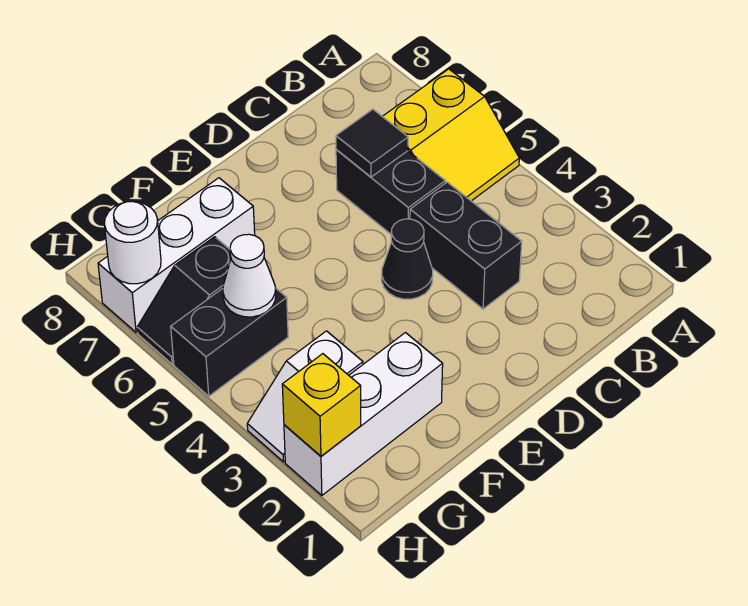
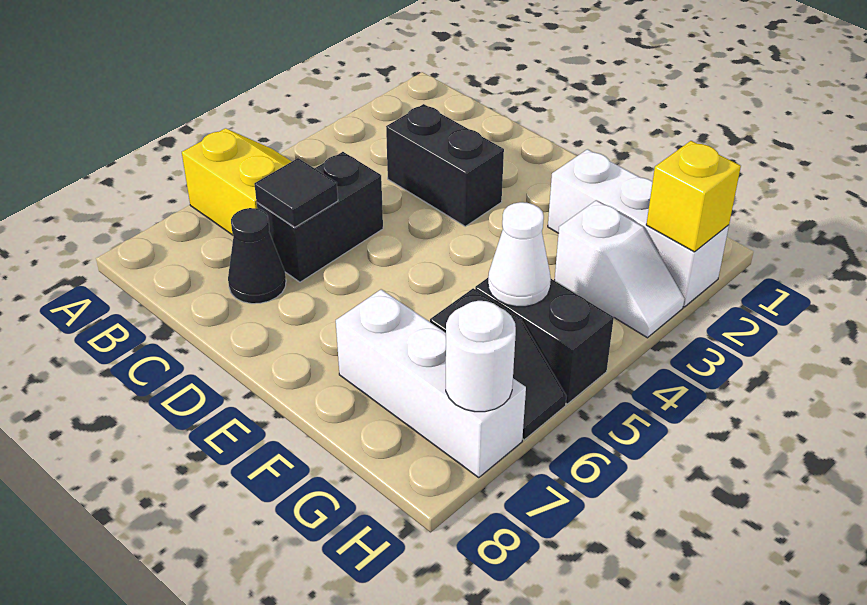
black 1x2 brick [410,182,522,309] -> black 1x2 brick turned to [386,104,504,226]
black 1x1 cone [382,219,433,299] -> black 1x1 cone moved to [228,208,286,304]

